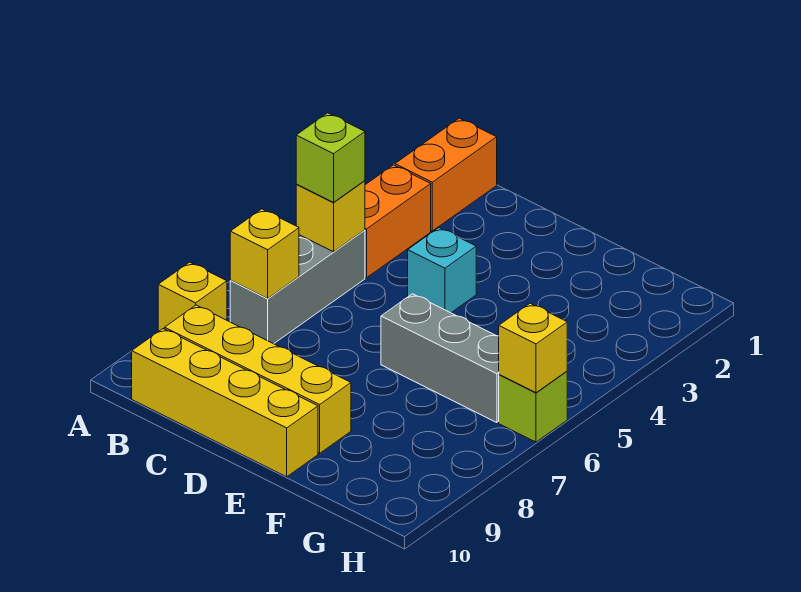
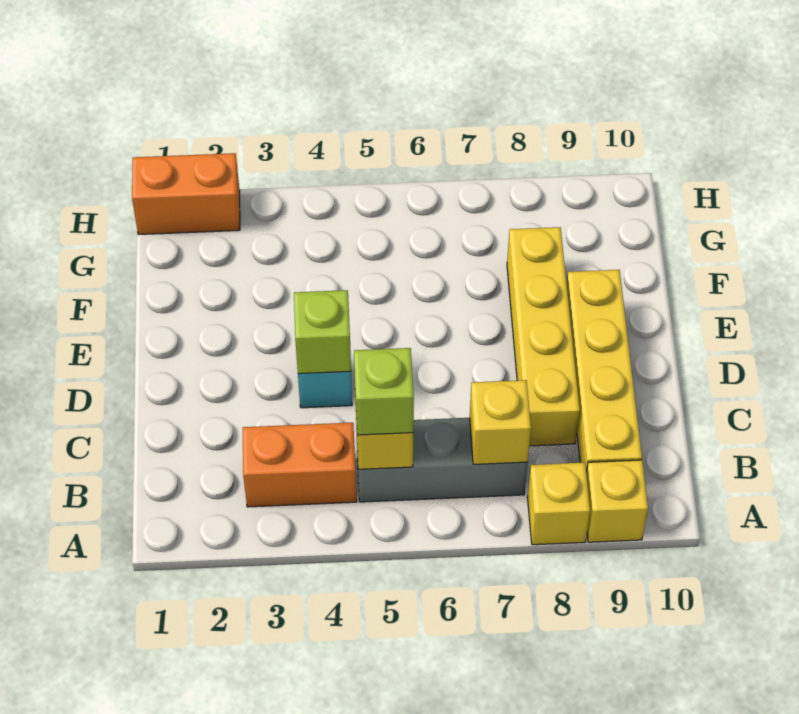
orange 1x2 brick [395,118,497,231] -> orange 1x2 brick moved to [132,153,240,235]
yellow 1x4 brick [132,329,318,477] -> yellow 1x4 brick moved to [507,227,580,446]
grey 1x3 brick [381,294,499,423] -> none
lime 1x1 brick [499,371,567,442] -> lime 1x1 brick moved to [294,290,351,374]
yellow 1x1 brick [499,303,567,393] -> yellow 1x1 brick moved to [586,460,648,542]

